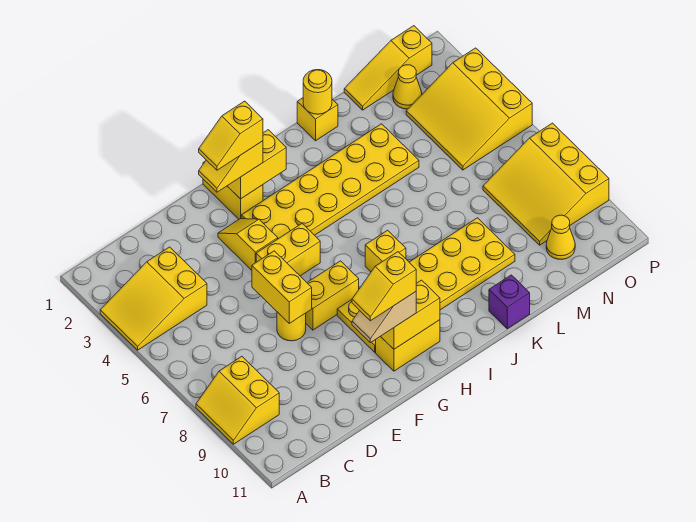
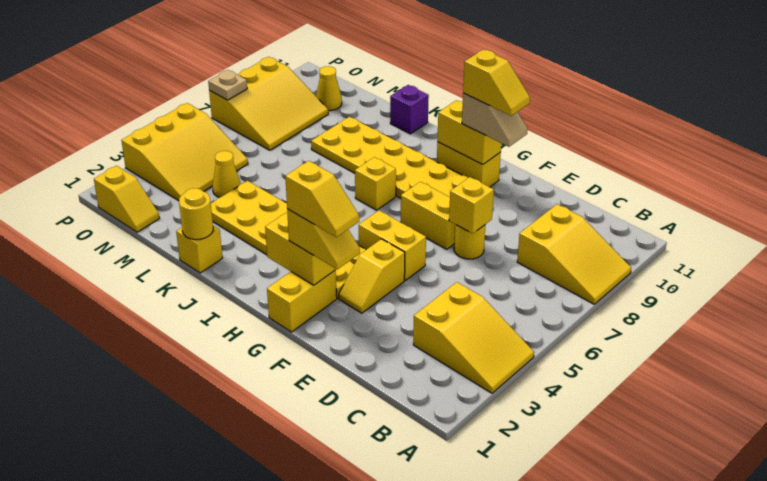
yellow 2x2 slope [196,357,279,444] -> yellow 2x3 slope [517,204,631,304]
yellow 1x2 brick [252,251,312,323] -> yellow 1x1 brick [449,177,494,234]
yellow 1x3 slope [344,26,432,110] -> yellow 1x2 slope [94,166,160,232]
yellow 1x1 cone [393,65,422,109] -> yellow 1x1 cone moved to [212,151,241,198]
none -> tan 1x1 plate [208,70,247,100]

